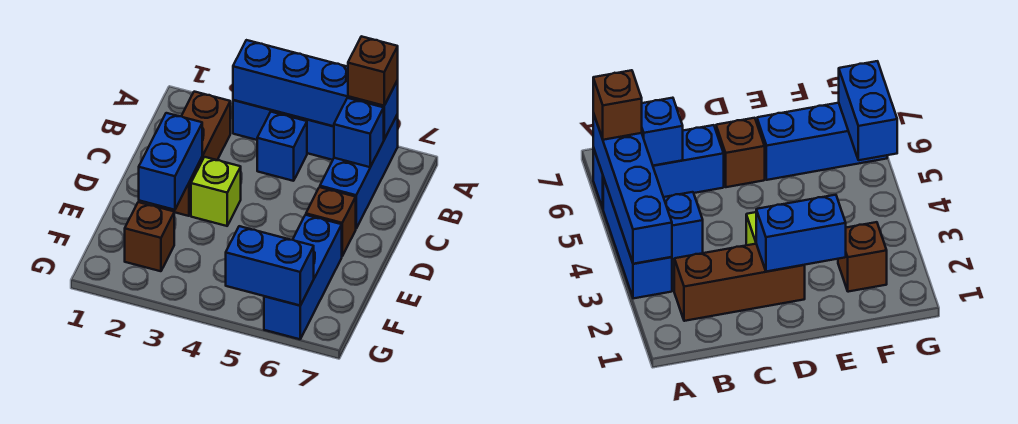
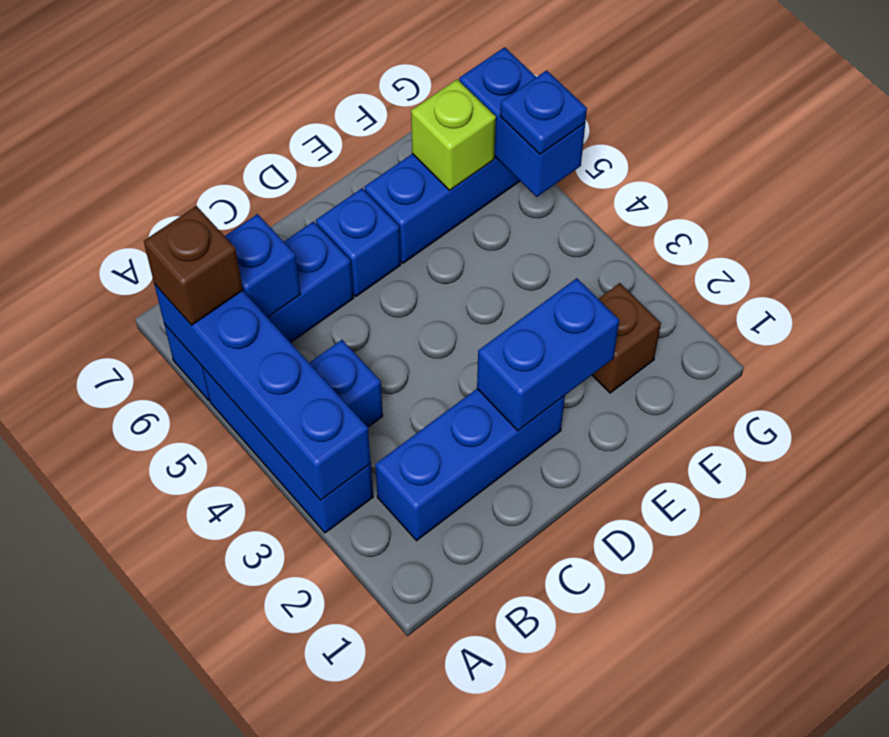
brown 1x3 brick [153,92,230,216] -> blue 1x3 brick [375,389,565,541]
lime 1x1 brick [191,157,241,226] -> lime 1x1 brick moved to [411,79,496,190]
brown 1x1 brick [306,187,356,256] -> blue 1x1 brick [316,188,401,296]
none -> blue 1x1 plate [500,70,587,154]

